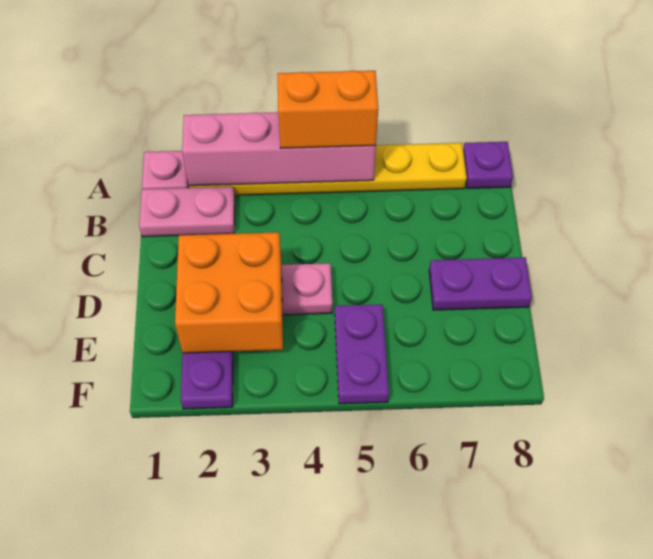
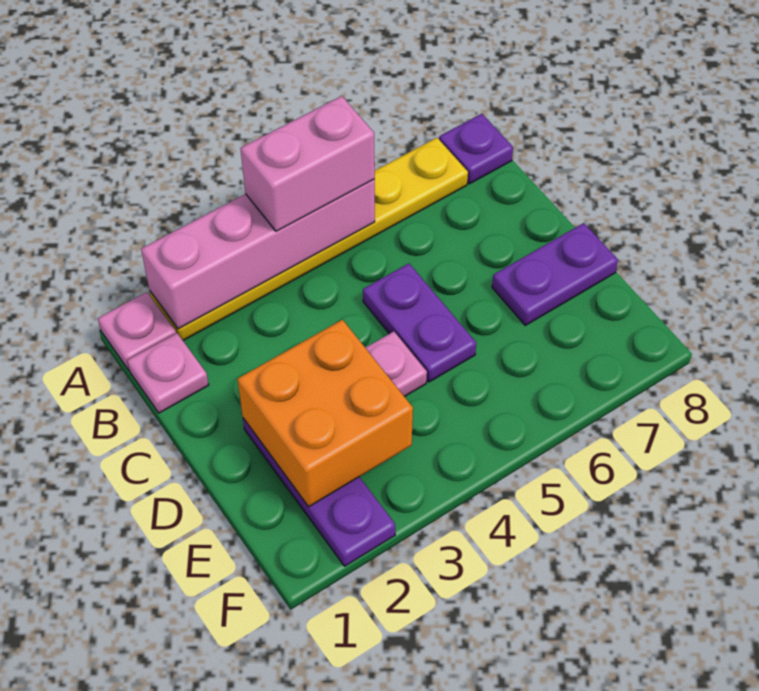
orange 1x2 brick [278,71,378,148] -> pink 1x2 brick [240,96,375,231]
pink 1x2 plate [139,187,235,237] -> pink 1x1 plate [127,333,209,413]
purple 1x2 plate [335,304,389,404] -> purple 1x2 plate moved to [363,264,476,382]

